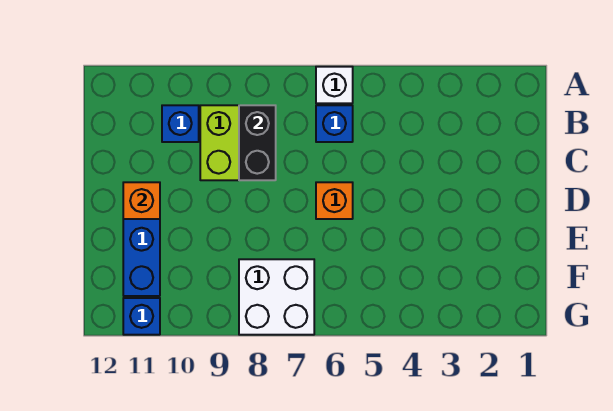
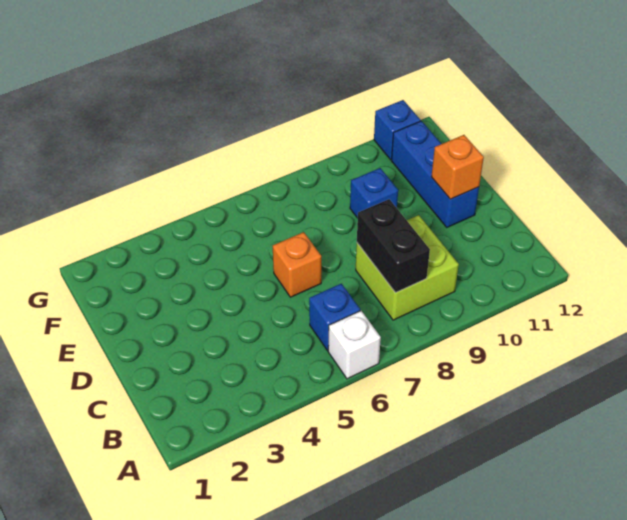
blue 1x1 brick [162,105,199,142] -> blue 1x1 brick moved to [350,168,398,218]
white 2x2 brick [239,259,314,335] -> none

